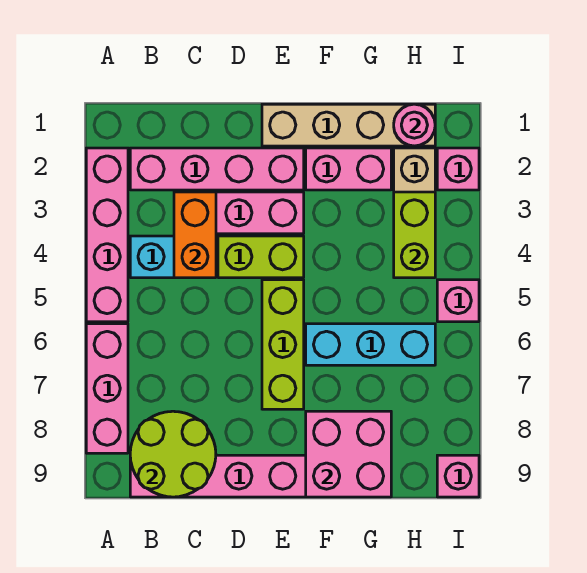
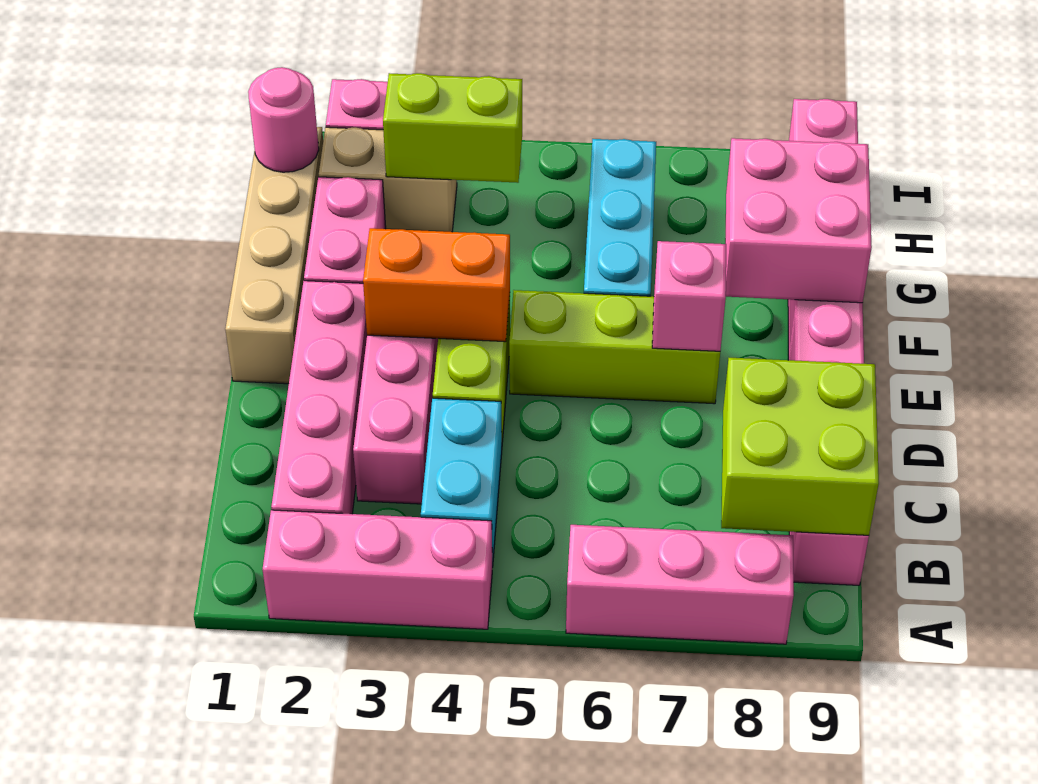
pink 1x4 brick [86,148,128,322] -> pink 1x3 brick [262,510,492,629]
lime 2x2 round brick [130,411,216,497] -> lime 2x2 brick [721,358,879,535]
orange 1x2 brick [174,192,216,278] -> orange 1x2 brick moved to [363,228,510,342]
pink 1x1 brick [437,280,479,322] -> pink 1x1 brick moved to [652,241,726,351]

